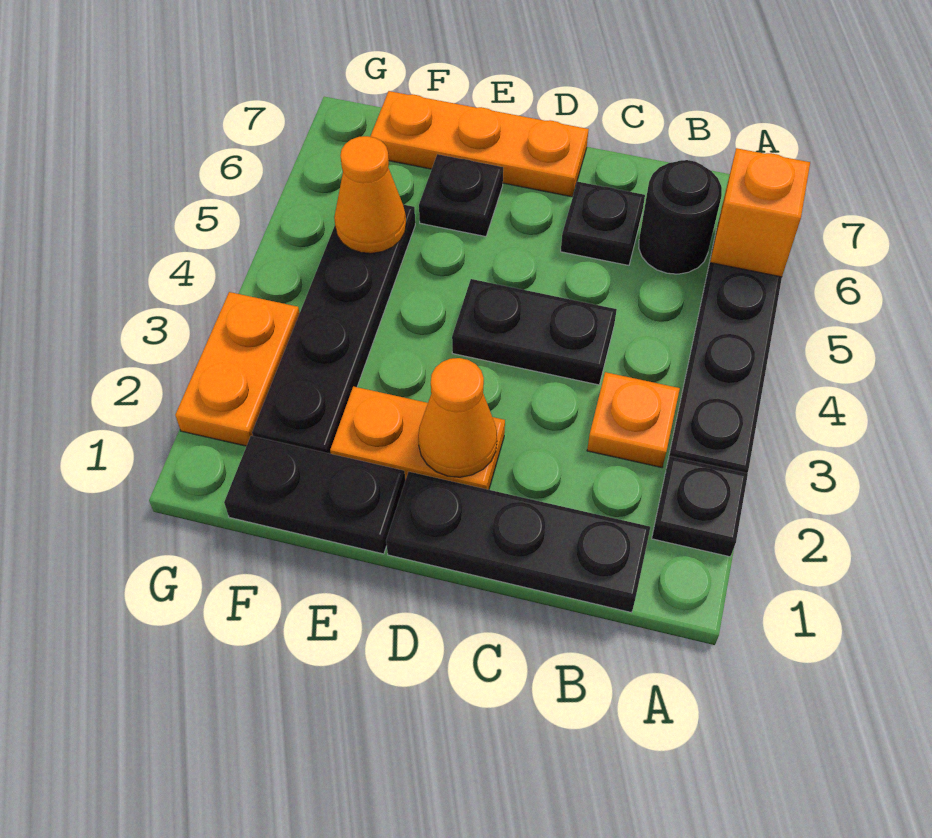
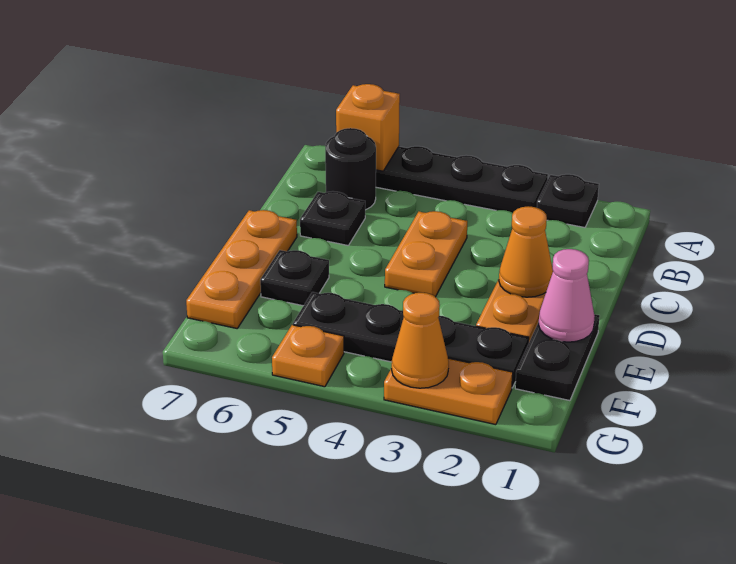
black 1x3 plate [386,472,650,613] -> none
orange 1x1 plate [587,372,680,467] -> orange 1x1 plate moved to [272,325,344,387]
black 1x2 plate [452,279,617,385] -> orange 1x2 plate [385,211,467,297]
none -> pink 1x1 cone [539,249,595,342]
orange 1x1 cone [334,136,406,253] -> orange 1x1 cone moved to [392,293,449,388]

